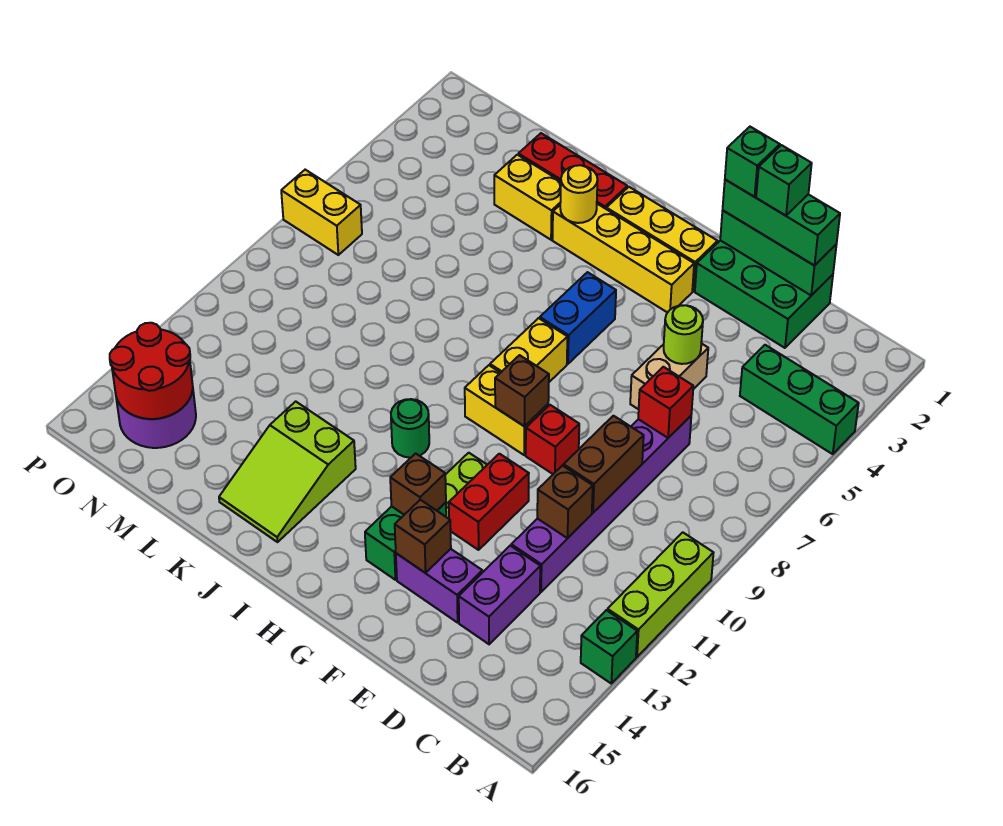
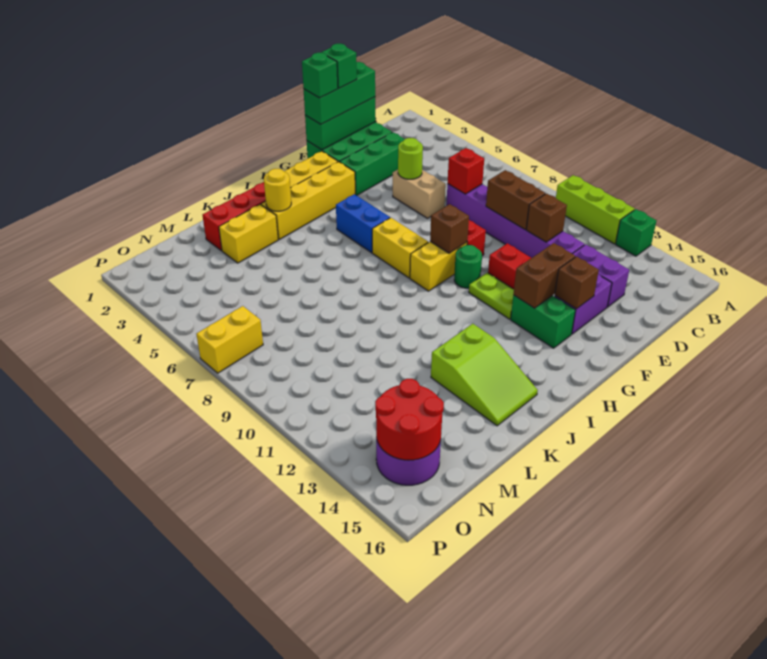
green 1x3 brick [740,345,859,454] -> green 1x3 brick moved to [340,132,405,196]
brown 1x1 brick [390,453,446,515] -> brown 1x2 brick [513,243,575,308]
green 1x1 round brick [391,399,429,458] -> green 1x1 round brick moved to [454,245,482,288]

